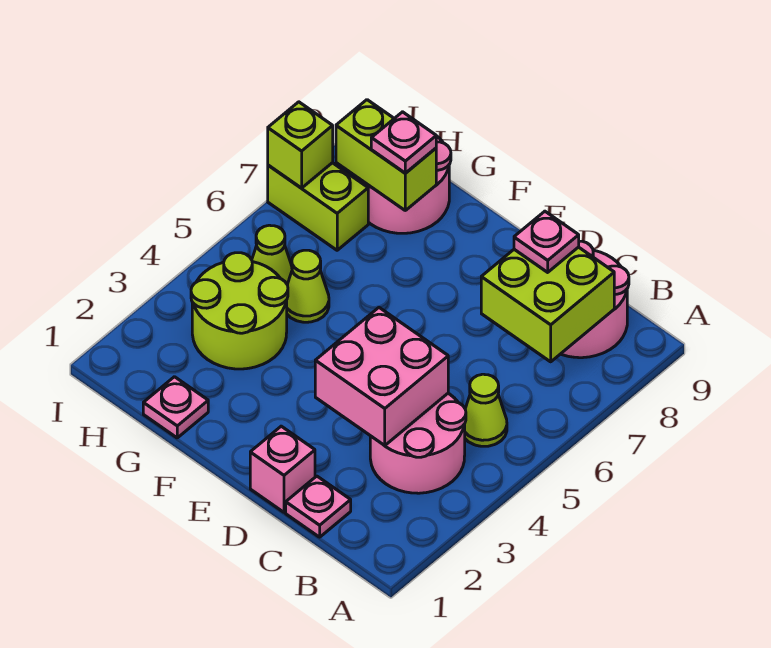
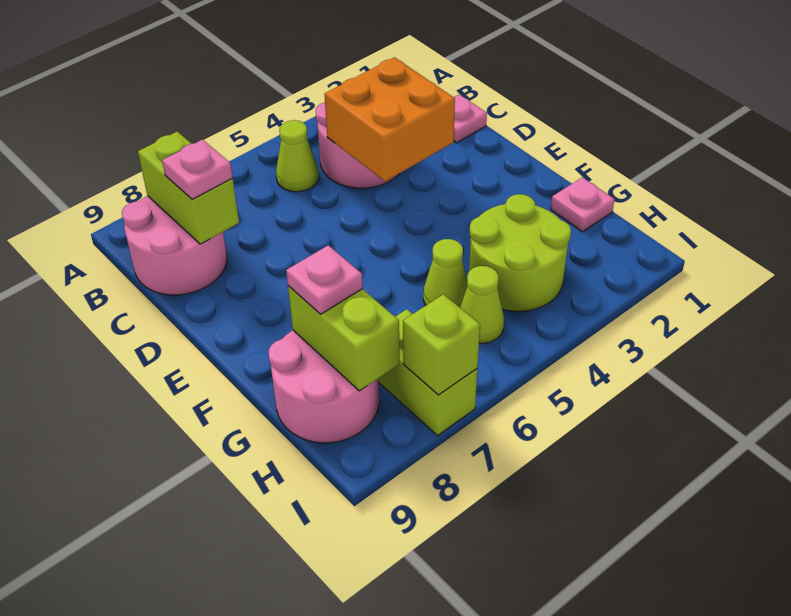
lime 2x2 brick [481,247,614,362] -> lime 1x2 brick [138,132,239,244]
pink 2x2 brick [315,308,448,446] -> orange 2x2 brick [324,57,455,182]
pink 1x1 brick [250,426,315,512] -> none

